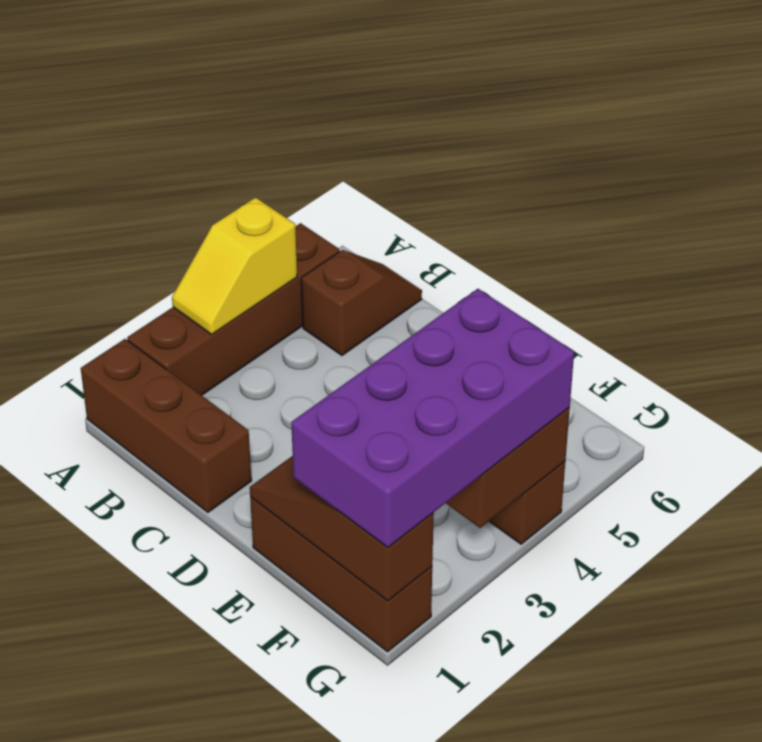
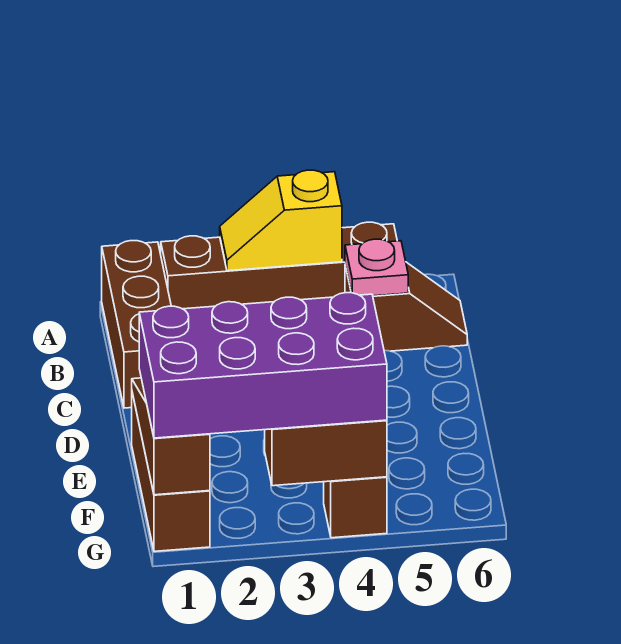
none -> pink 1x1 plate [345,239,408,296]

